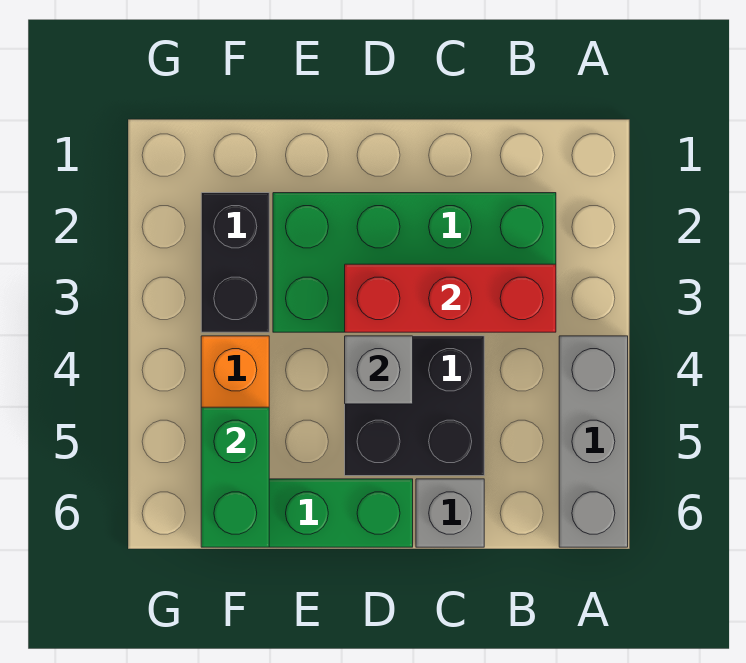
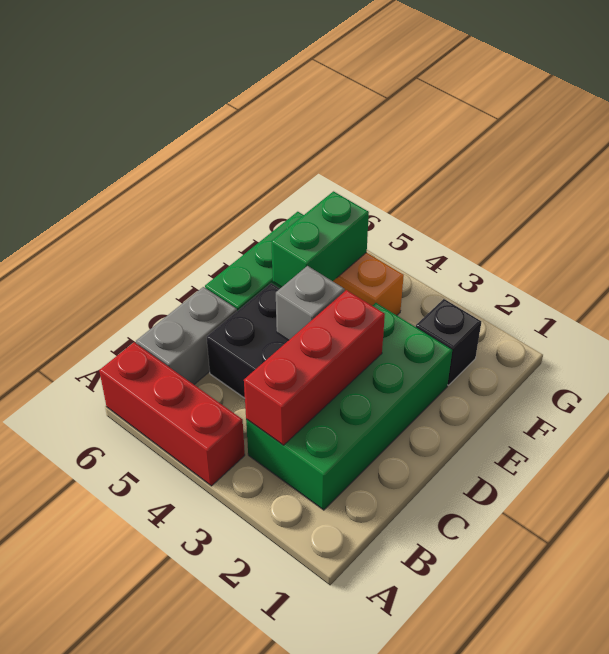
grey 1x3 brick [559,336,628,547] -> red 1x3 brick [99,342,245,486]
grey 1x1 brick [416,479,484,547] -> grey 1x2 brick [136,287,237,384]
black 1x2 brick [201,193,269,332] -> black 1x1 brick [416,299,481,385]
green 1x2 brick [201,407,269,547] -> green 1x2 brick turned to [272,191,369,287]

